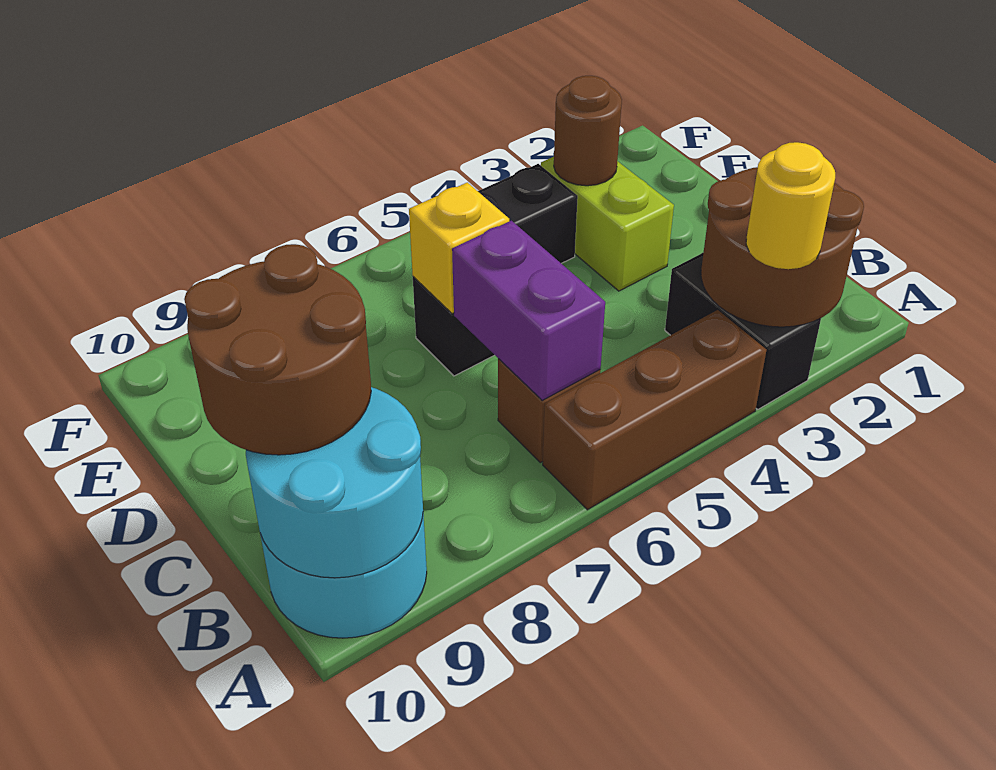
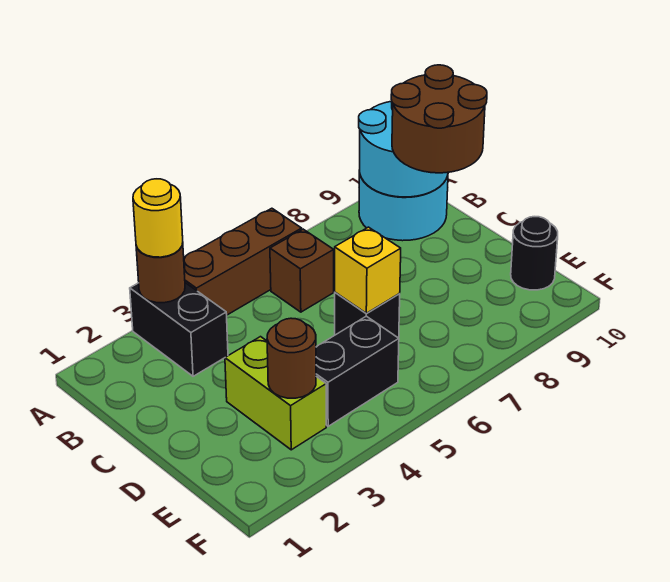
brown 2x2 round brick [701,167,864,327] -> brown 1x1 round brick [136,243,185,303]
purple 1x2 brick [452,221,605,400] -> none
none -> black 1x1 round brick [511,217,558,290]

